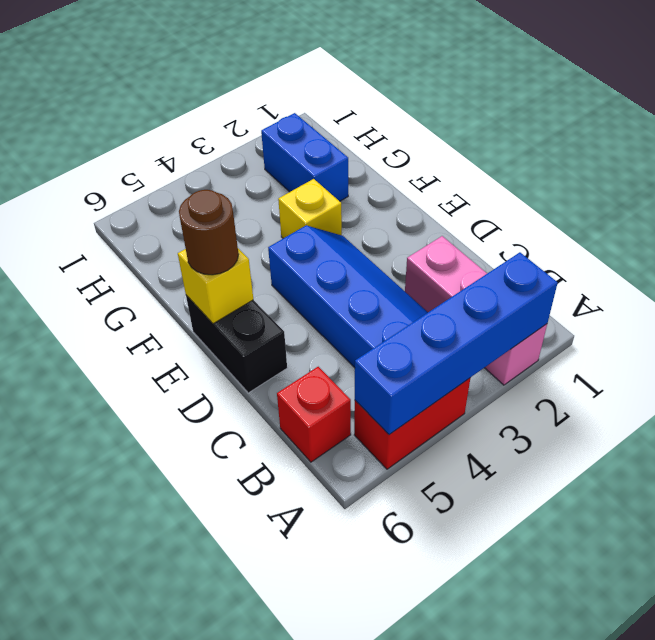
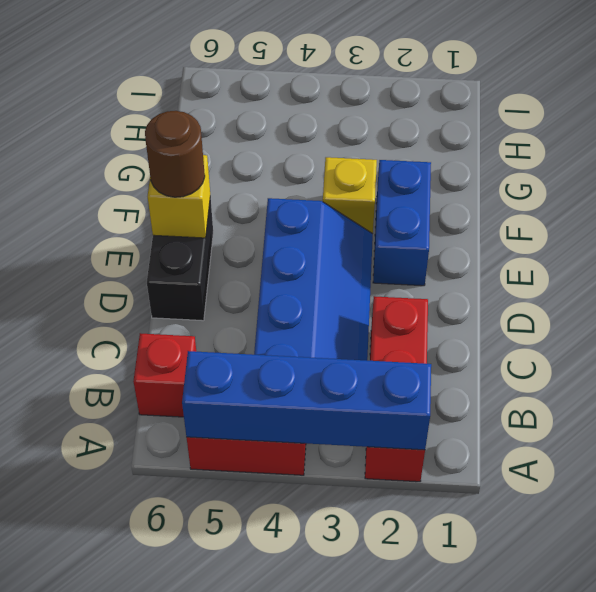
pink 1x3 brick [405,236,547,385] -> red 1x3 brick [365,296,428,482]
blue 1x2 brick [261,113,348,201] -> blue 1x2 brick moved to [373,160,431,286]

